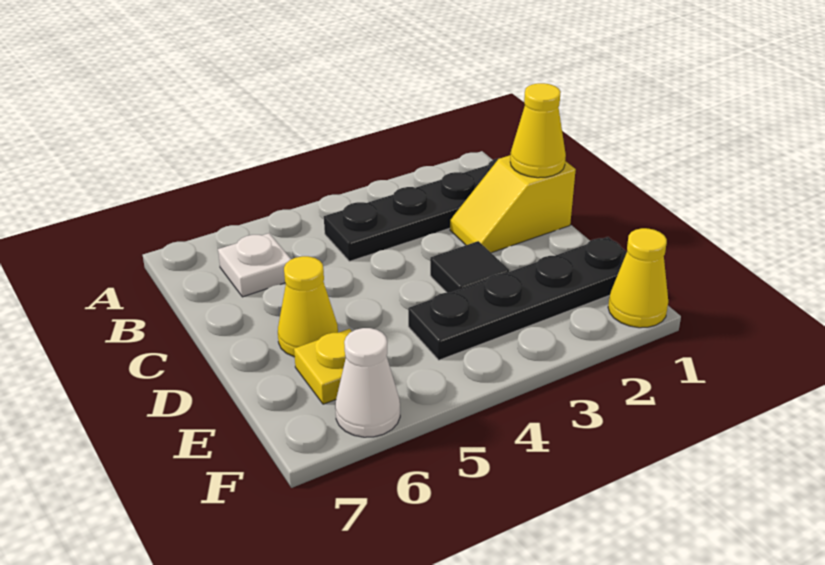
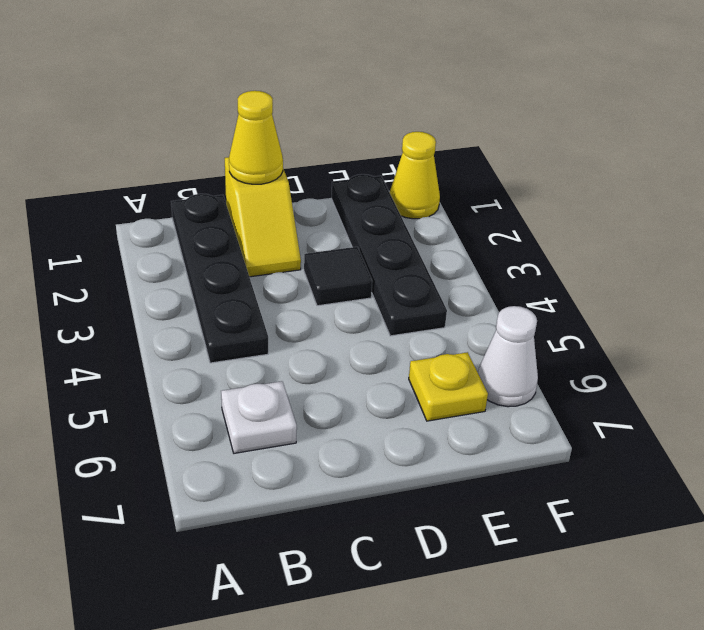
yellow 1x1 cone [278,256,338,357] -> none

